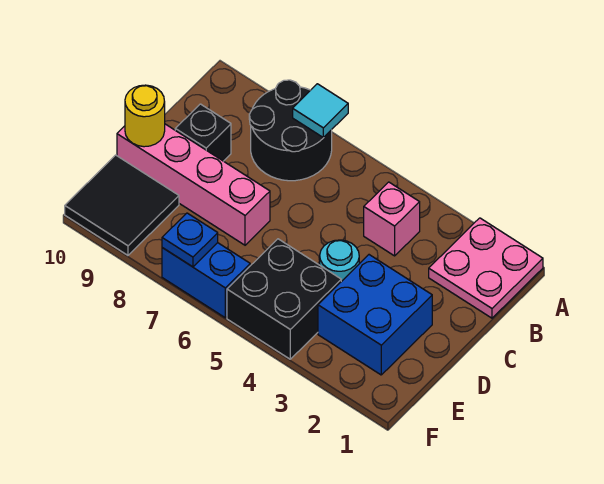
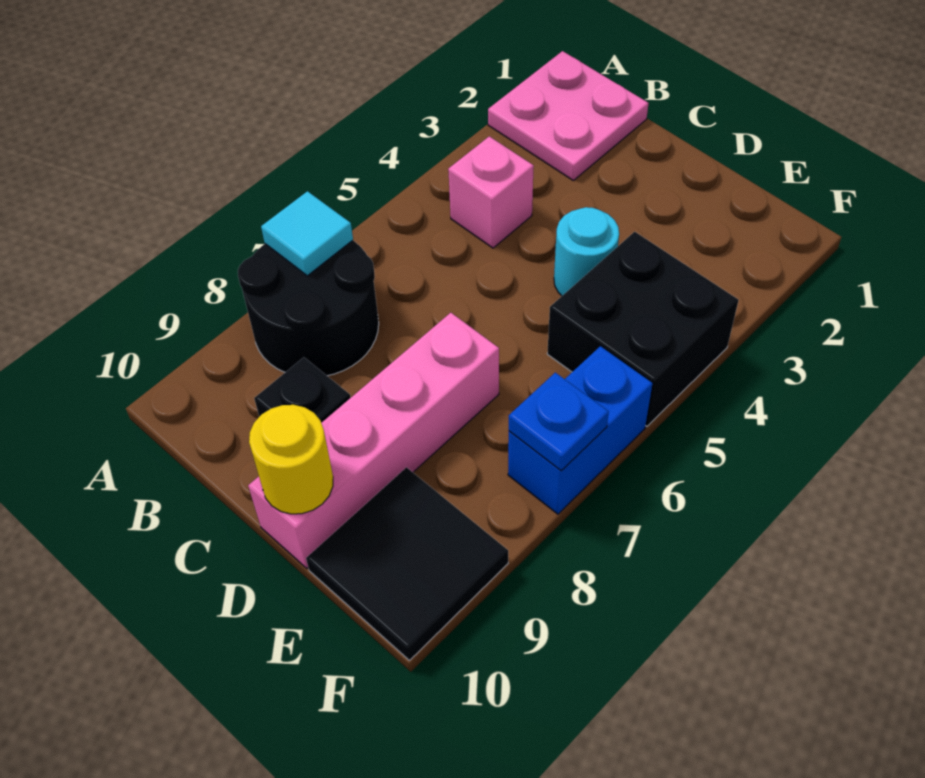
blue 2x2 brick [318,255,432,375] -> none

